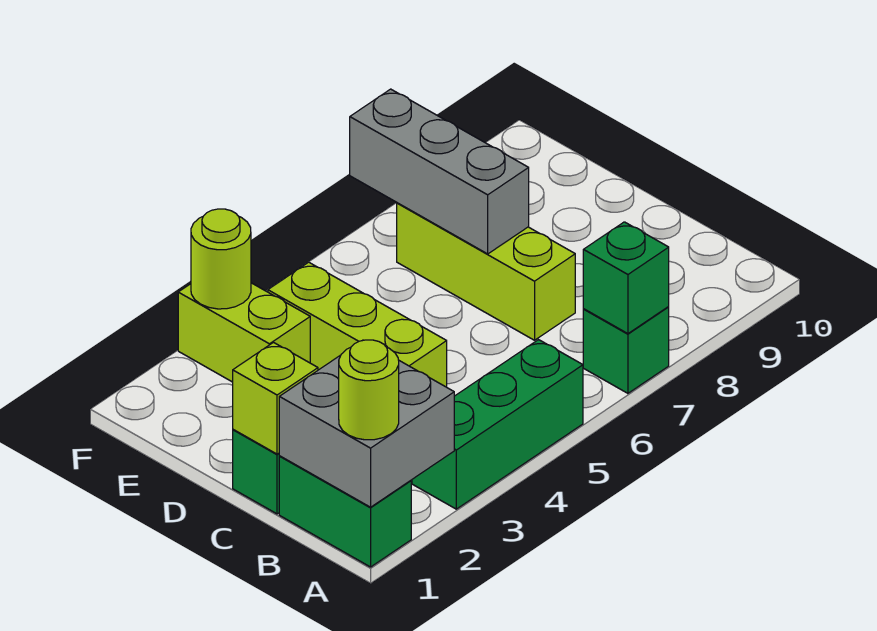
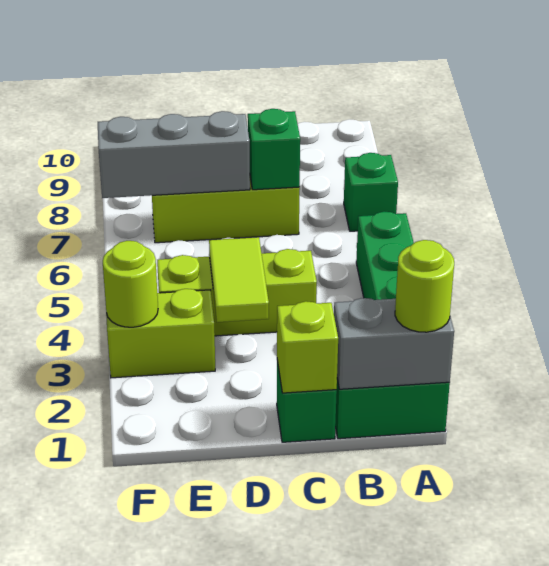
grey 2x2 brick [279,340,454,507] -> grey 1x2 brick [334,298,454,389]
green 1x1 brick [583,222,669,334] -> green 1x1 brick moved to [248,109,300,190]
none -> lime 1x2 tile [209,237,269,322]

